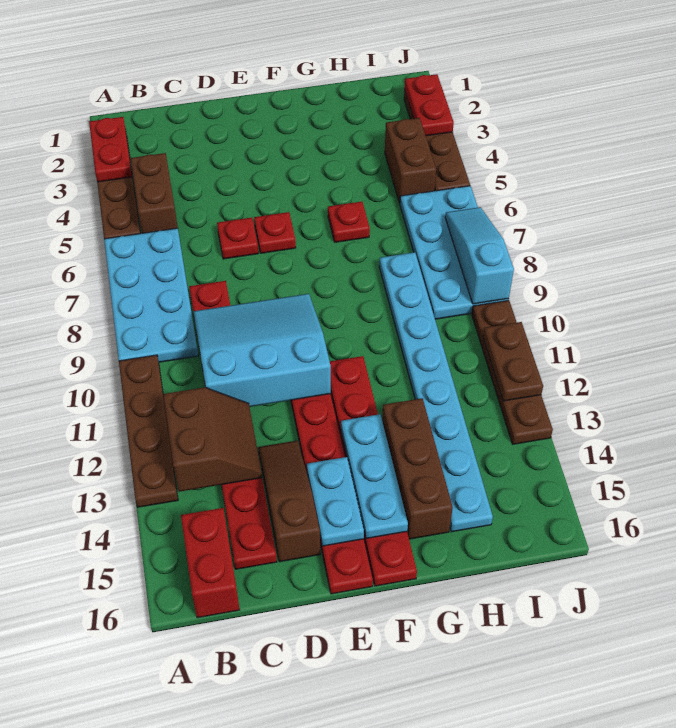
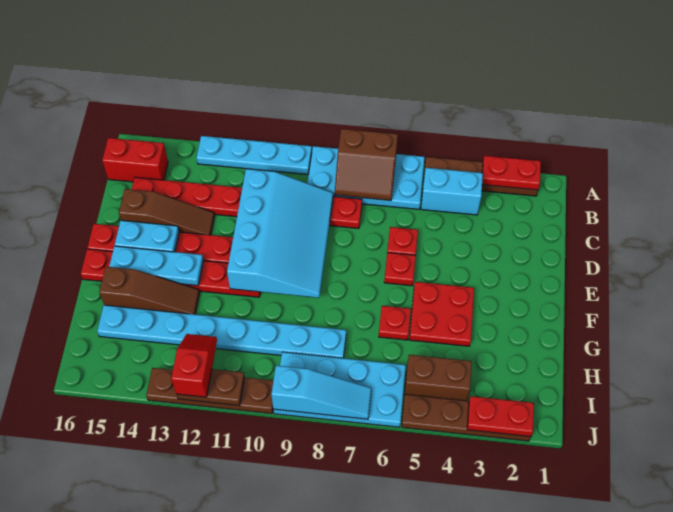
brown 1x4 plate [119,355,178,507] -> cyan 1x4 plate [196,136,312,174]
brown 1x2 brick [130,153,178,233] -> cyan 1x2 brick [421,168,483,215]
brown 2x2 slope [163,387,262,492] -> brown 2x2 slope moved to [335,129,398,201]
cyan 3x3 slope [193,294,331,407] -> cyan 3x4 slope [227,169,333,298]
none -> red 2x2 plate [409,282,474,346]
brown 1x3 brick [382,398,453,539] -> brown 1x3 slope [99,267,199,314]
none -> red 1x2 slope [171,334,217,397]

